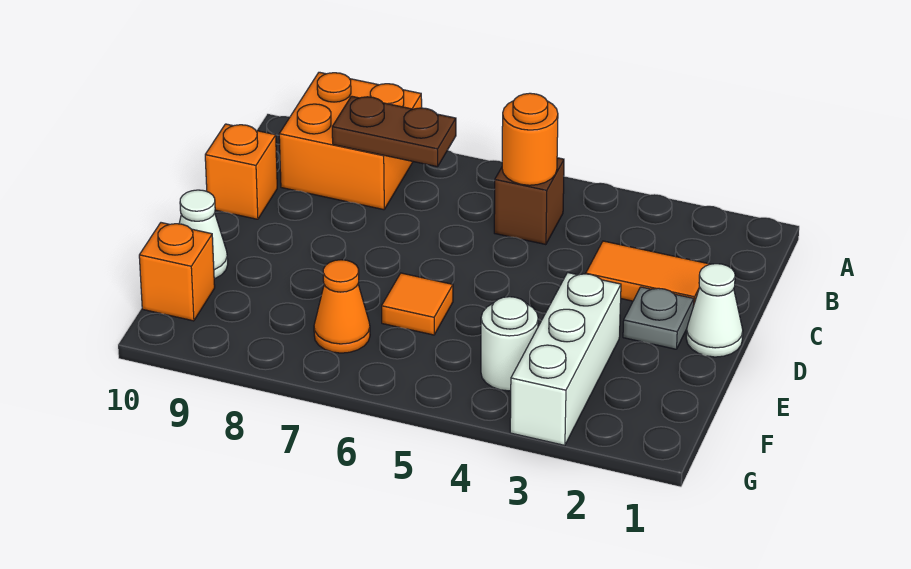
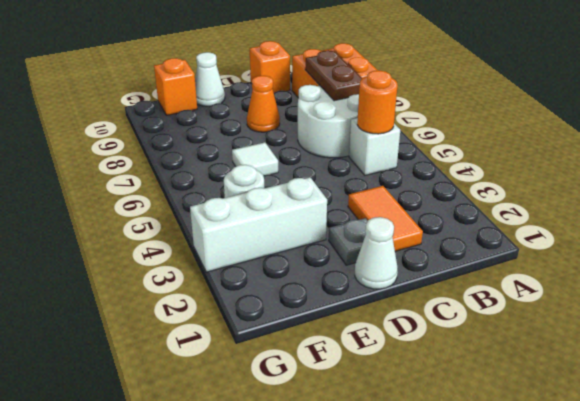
brown 1x1 brick [494,158,564,245] -> white 1x1 brick [349,118,400,175]
none -> white 2x2 round brick [298,85,359,158]
orange 1x1 tile [382,273,453,335] -> white 1x1 tile [232,142,278,175]
orange 1x1 cone [314,260,370,353] -> orange 1x1 cone moved to [247,76,280,132]

